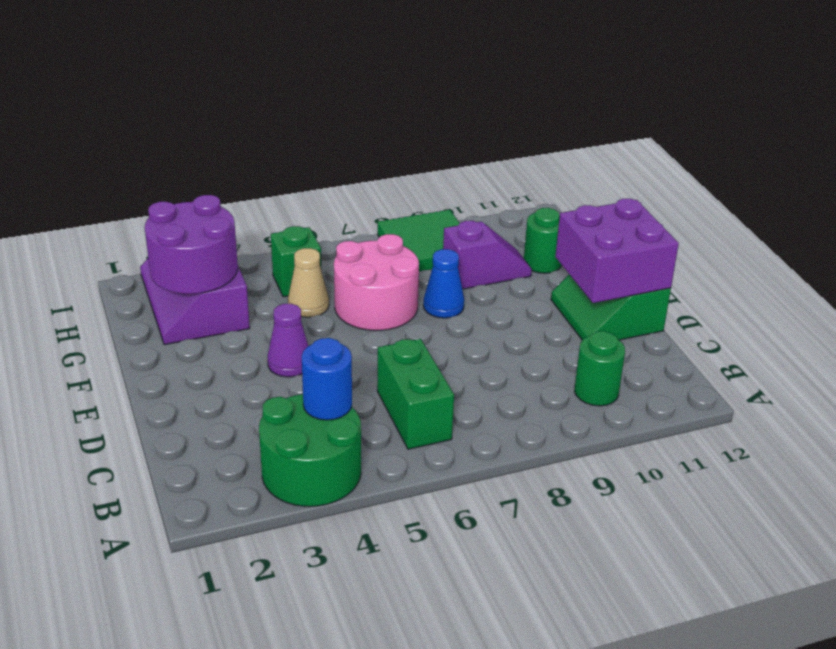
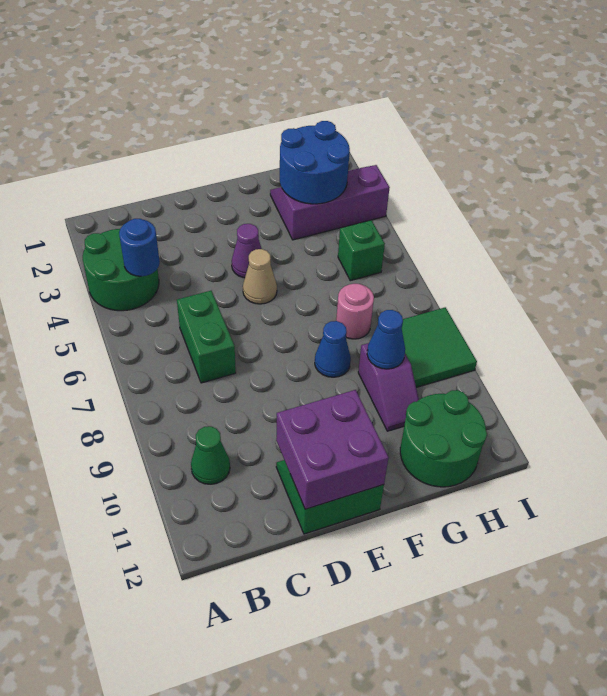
green 1x2 brick [377,339,454,449] -> green 1x2 brick turned to [177,291,236,383]
green 1x1 round brick [575,331,625,406] -> green 1x1 cone [191,426,230,484]
pink 2x2 round brick [334,234,419,330] -> pink 1x1 round brick [336,284,374,339]
purple 2x2 round brick [145,195,238,294] -> blue 2x2 round brick [280,121,350,204]
tan 1x1 cone [288,248,329,317] -> tan 1x1 cone moved to [243,249,277,304]
none -> blue 1x1 cone [367,310,405,369]
green 1x1 round brick [524,208,561,273] -> green 2x2 round brick [400,390,487,487]

